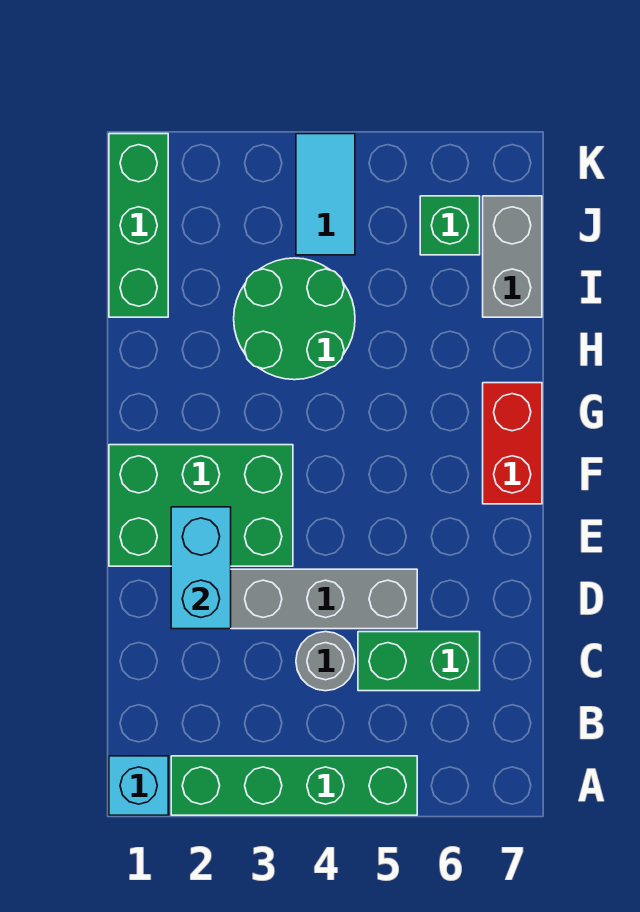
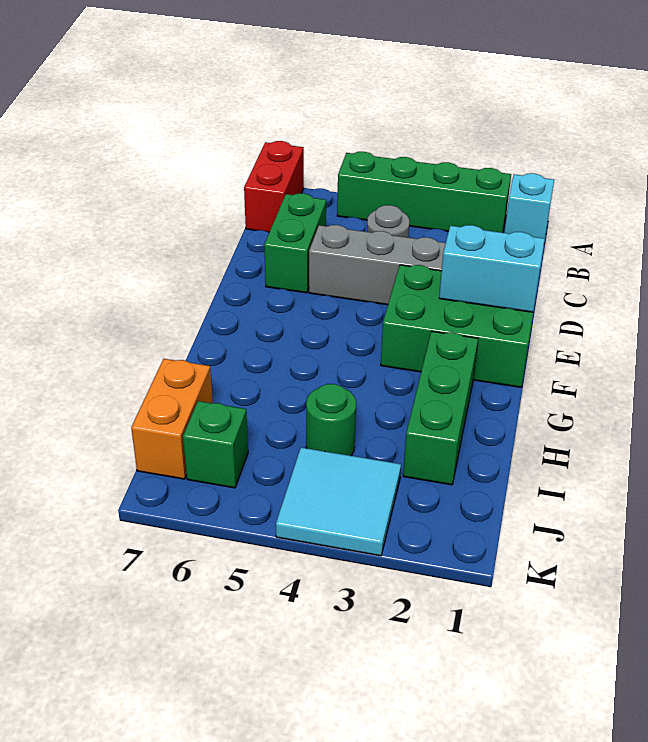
green 1x2 brick [358,632,480,691] -> green 1x2 brick turned to [264,193,326,293]
cyan 1x2 brick [171,507,231,629] -> cyan 1x2 brick turned to [439,225,545,312]
red 1x2 brick [483,383,542,504] -> red 1x2 brick moved to [244,141,304,232]
green 2x2 round brick [234,258,355,380] -> green 1x1 round brick [306,384,356,456]
green 1x3 brick [109,134,168,317] -> green 1x3 brick moved to [403,331,478,485]
grey 1x2 brick [483,196,542,317] -> orange 1x2 brick [131,359,213,479]
cyan 1x2 tile [296,134,355,255] -> cyan 2x2 tile [276,448,401,556]

